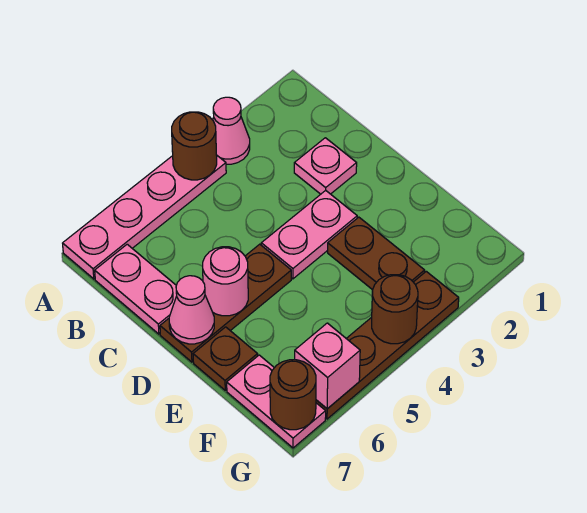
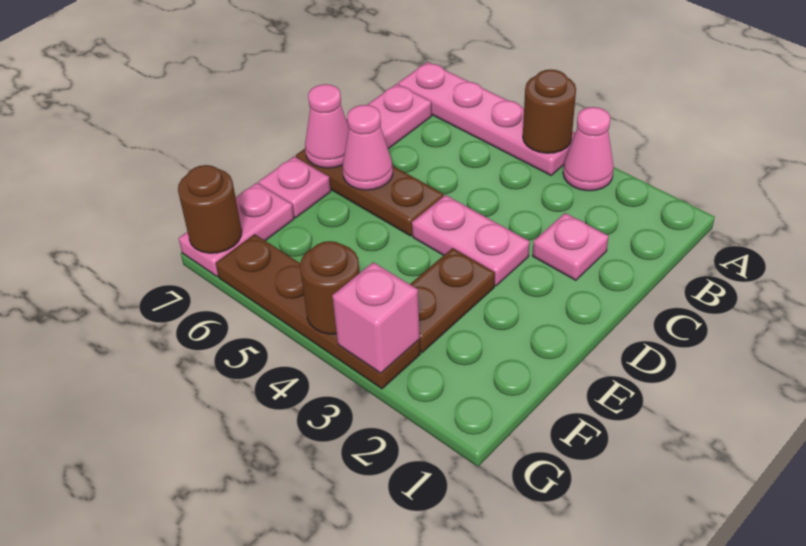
pink 1x1 round brick [203,247,248,316] -> pink 1x1 cone [343,105,393,190]
brown 1x1 plate [193,327,258,390] -> pink 1x1 plate [259,157,331,218]
pink 1x1 brick [295,323,360,409] -> pink 1x1 brick moved to [332,262,420,373]

